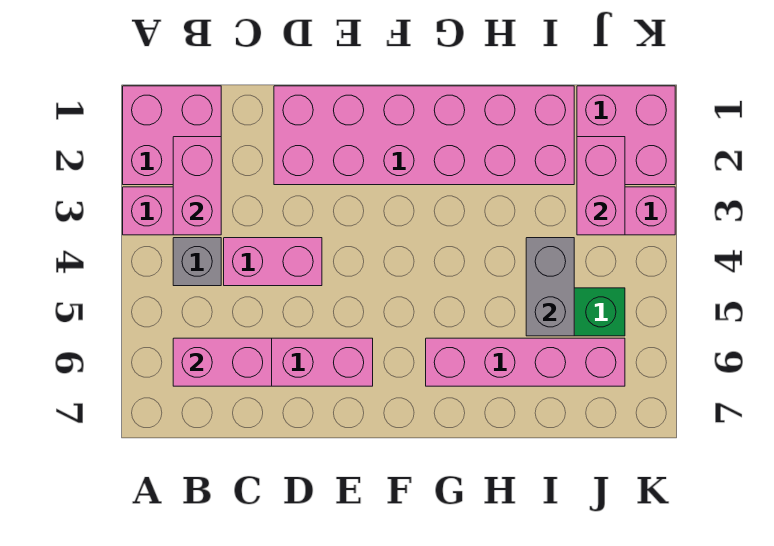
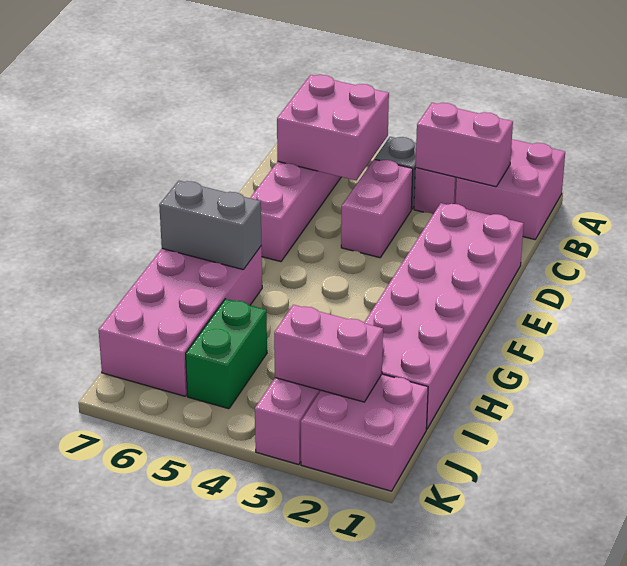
pink 1x2 brick [173,338,272,386] -> pink 2x2 brick [277,75,389,180]
pink 1x4 brick [426,338,625,386] -> pink 2x4 brick [99,246,262,396]
grey 1x2 brick [526,238,574,336] -> grey 1x2 brick moved to [159,181,261,270]

